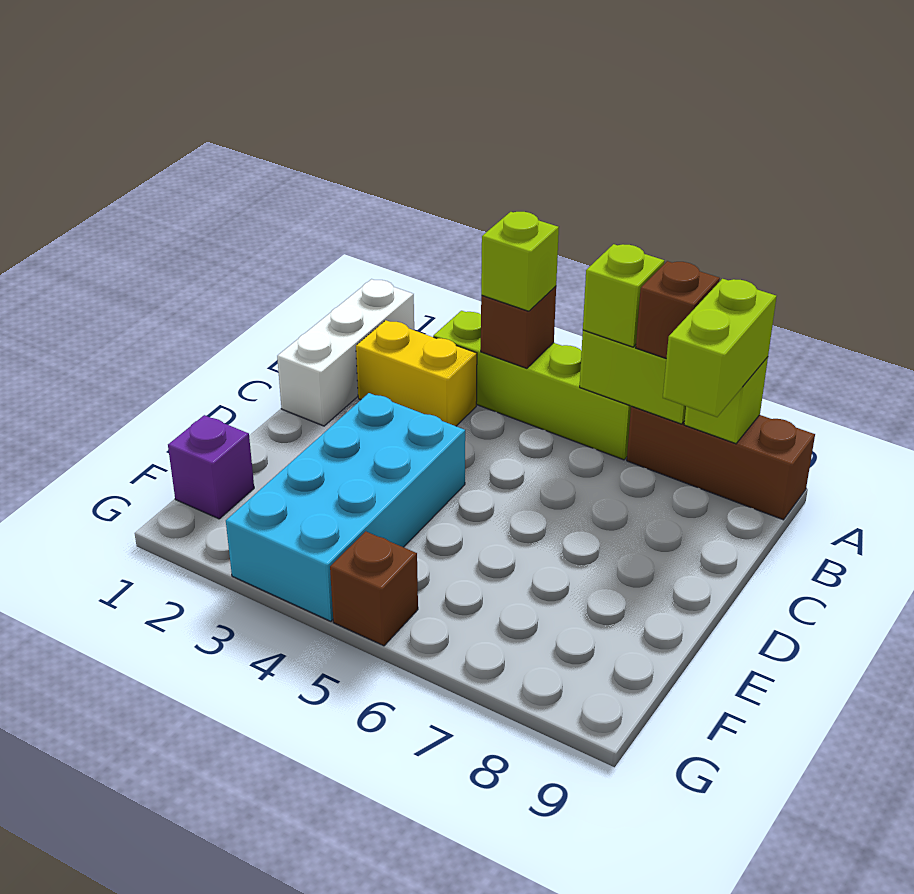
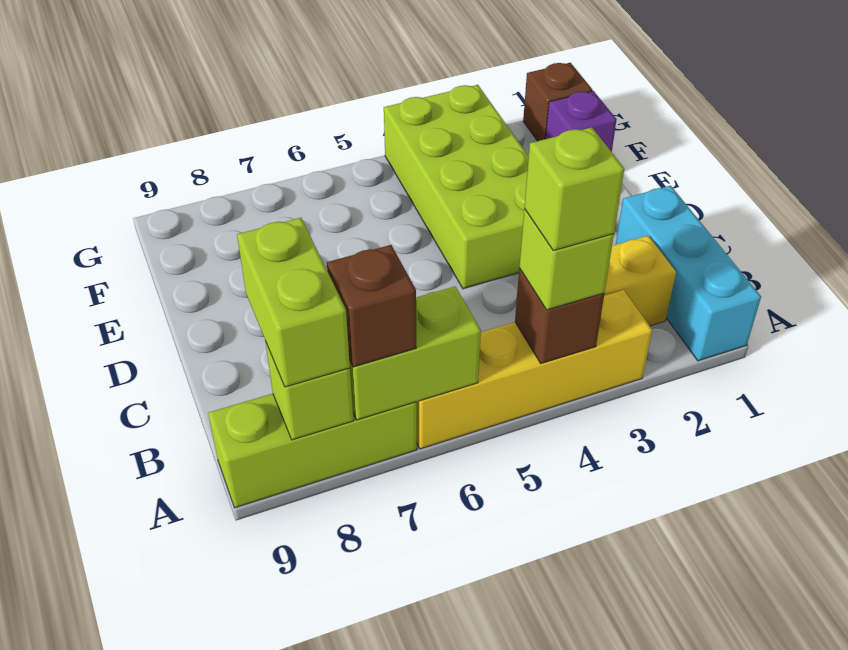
white 1x3 brick [277,279,414,426] -> cyan 1x3 brick [616,186,761,361]
lime 1x4 brick [433,311,631,460] -> yellow 1x4 brick [417,290,652,449]
lime 1x1 brick [583,244,664,347] -> lime 1x1 brick moved to [524,127,624,251]
brown 1x3 brick [627,406,815,520] -> lime 1x3 brick [208,394,417,508]
cyan 2x4 brick [226,393,465,621] -> lime 2x4 brick [384,85,529,289]
brown 1x1 brick [330,531,418,646] -> brown 1x1 brick moved to [523,63,592,141]

